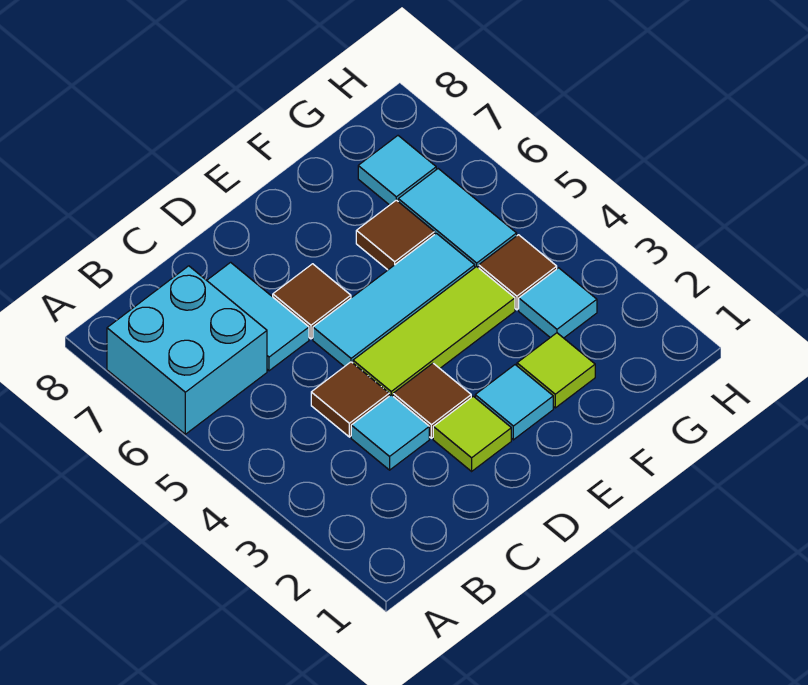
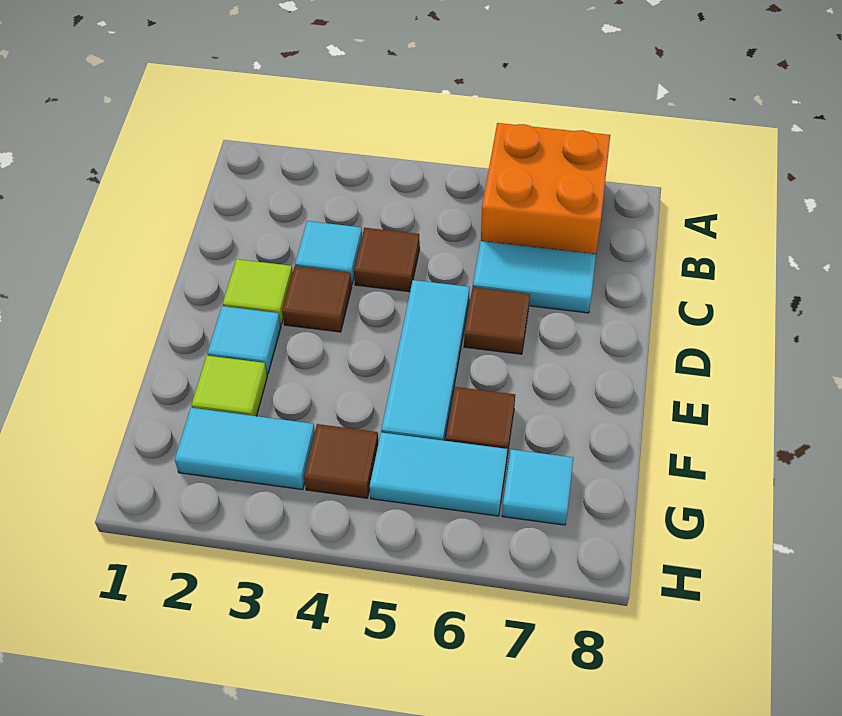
cyan 2x2 brick [107,266,267,434] -> orange 2x2 brick [481,123,610,254]
lime 1x3 tile [353,266,515,396] -> none
cyan 1x1 tile [519,268,597,338] -> cyan 1x2 tile [175,408,315,490]

